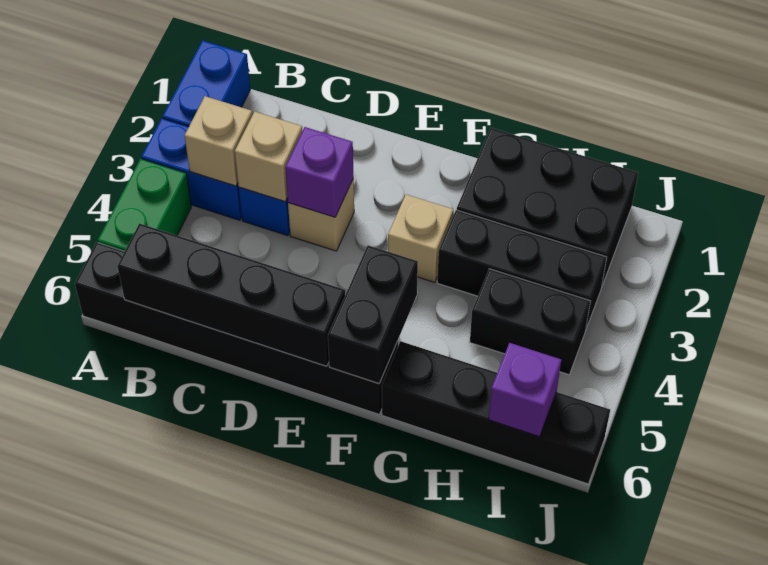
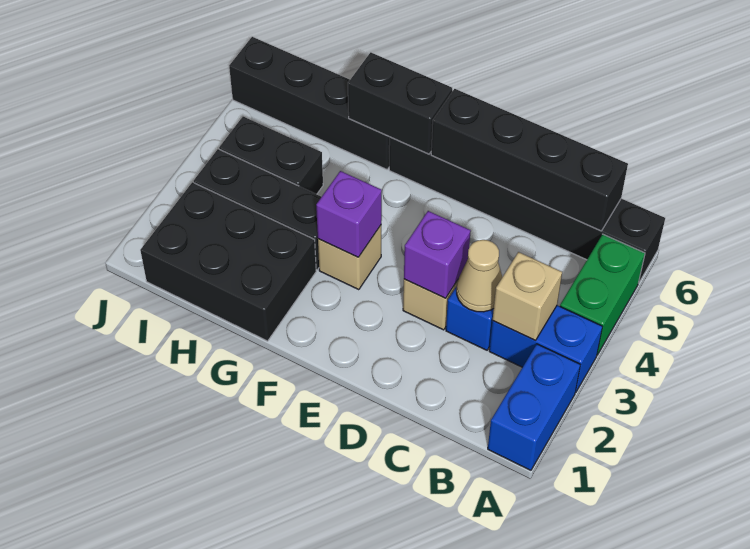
tan 1x1 brick [235,112,302,202] -> tan 1x1 cone [457,240,502,312]
black 1x2 brick [328,245,418,384] -> black 1x2 brick turned to [348,52,452,154]
purple 1x1 brick [488,343,561,437] -> purple 1x1 brick moved to [316,171,382,257]

